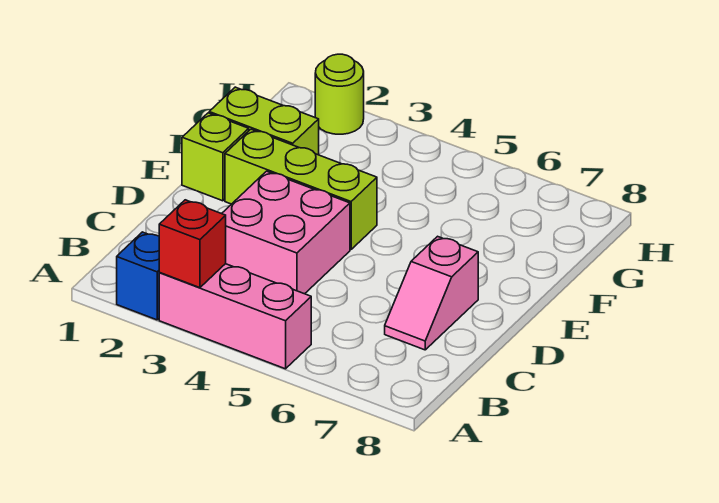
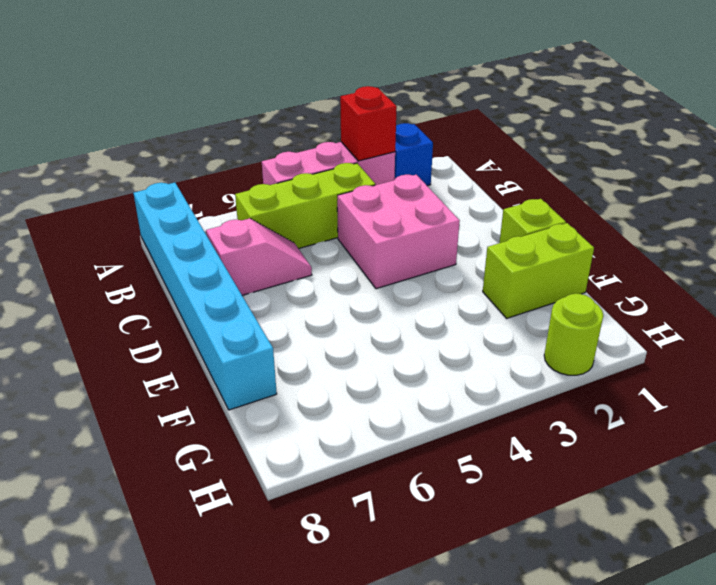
none -> cyan 1x6 brick [133,183,277,410]
pink 1x2 slope [385,236,478,350] -> pink 1x2 slope turned to [206,218,312,295]
lime 1x3 brick [225,129,377,250] -> lime 1x3 brick moved to [235,163,375,249]

